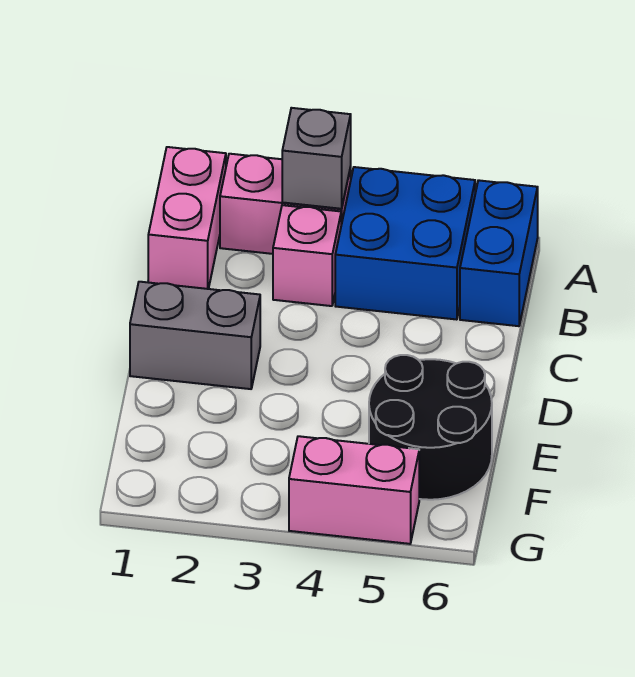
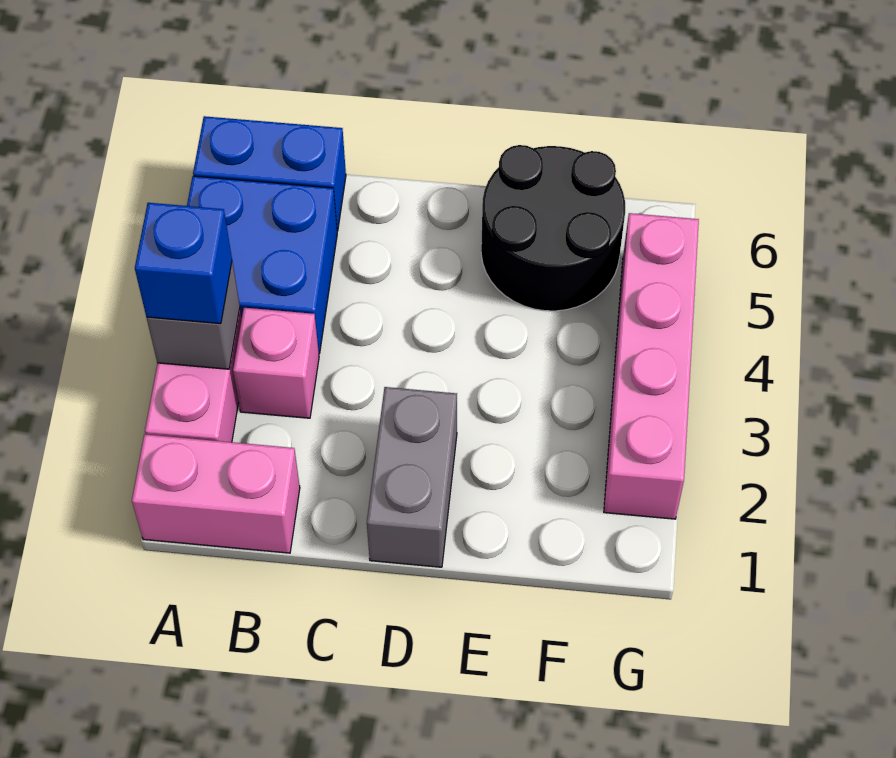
none -> blue 1x1 brick [135,203,232,324]
pink 1x2 brick [289,436,419,544] -> pink 1x4 brick [604,213,699,519]

